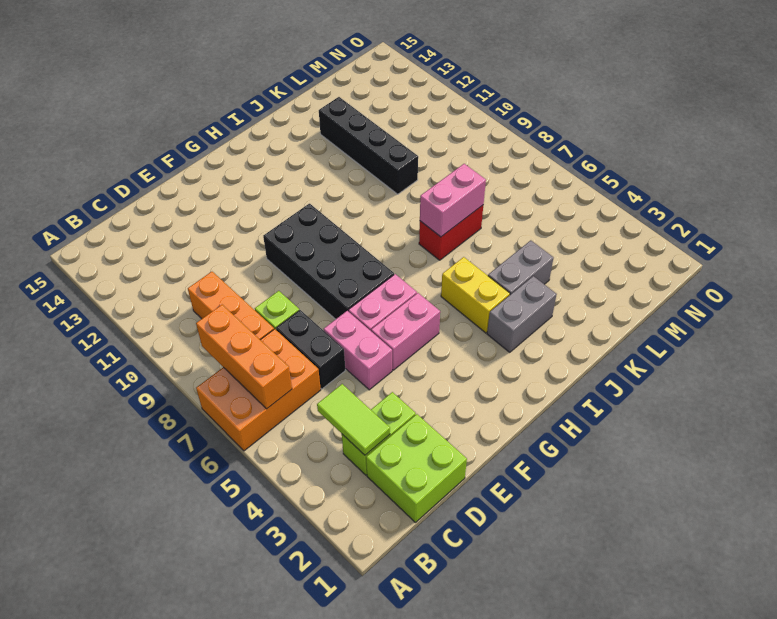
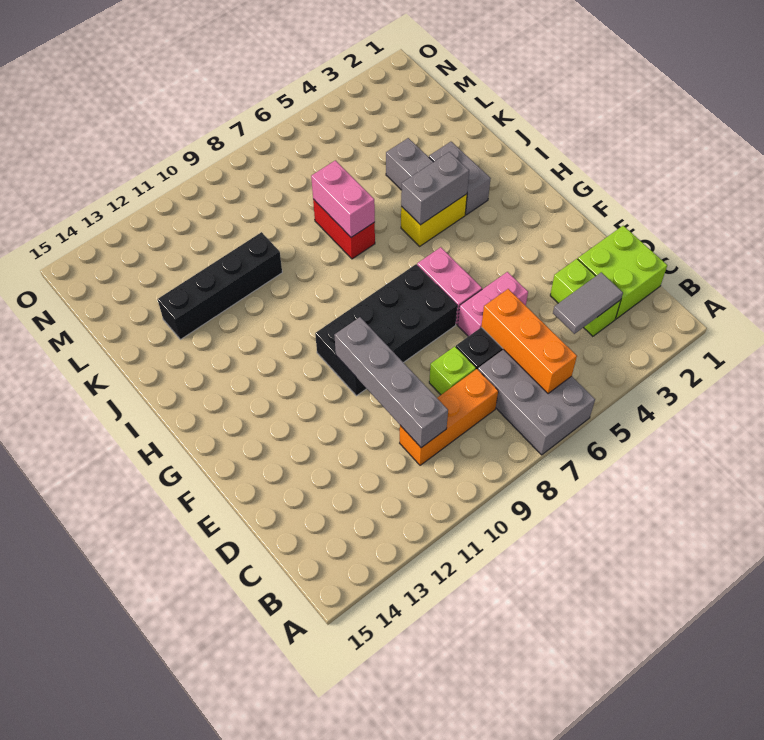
orange 2x3 brick [196,329,321,451] -> grey 2x3 brick [478,349,595,455]
orange 1x3 brick [196,305,292,409] -> orange 1x3 brick turned to [481,289,577,394]
lime 1x2 tile [317,384,390,455] -> grey 1x2 tile [553,272,623,334]
none -> grey 1x4 brick [334,317,448,448]
pink 1x2 brick [371,293,440,370] -> none
none -> grey 1x2 brick [401,152,469,225]

